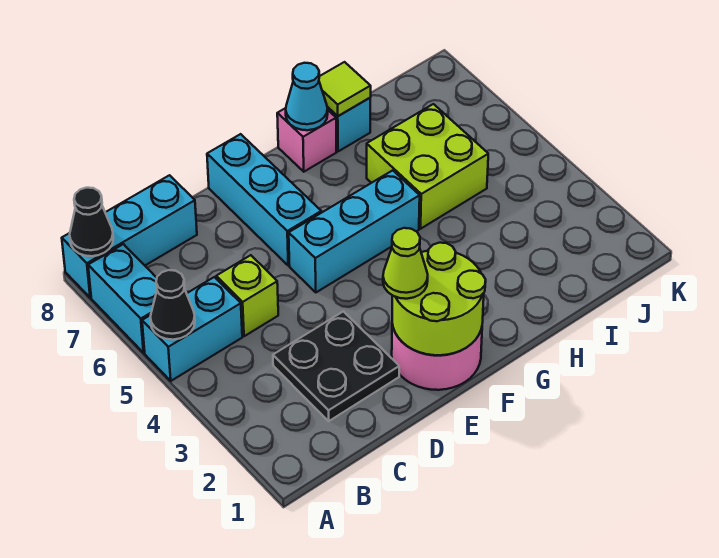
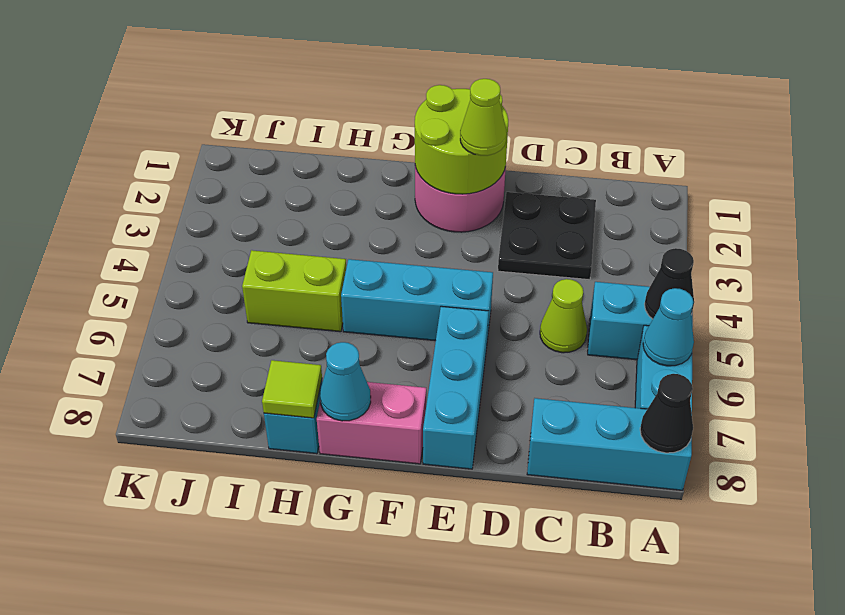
none -> cyan 1x1 cone [643,288,694,366]
lime 1x1 brick [216,255,278,336] -> lime 1x1 cone [540,279,587,353]
pink 1x1 brick [277,108,336,172] -> pink 1x2 brick [317,382,426,464]
lime 2x2 brick [367,104,488,229] -> lime 1x2 brick [242,250,346,332]

